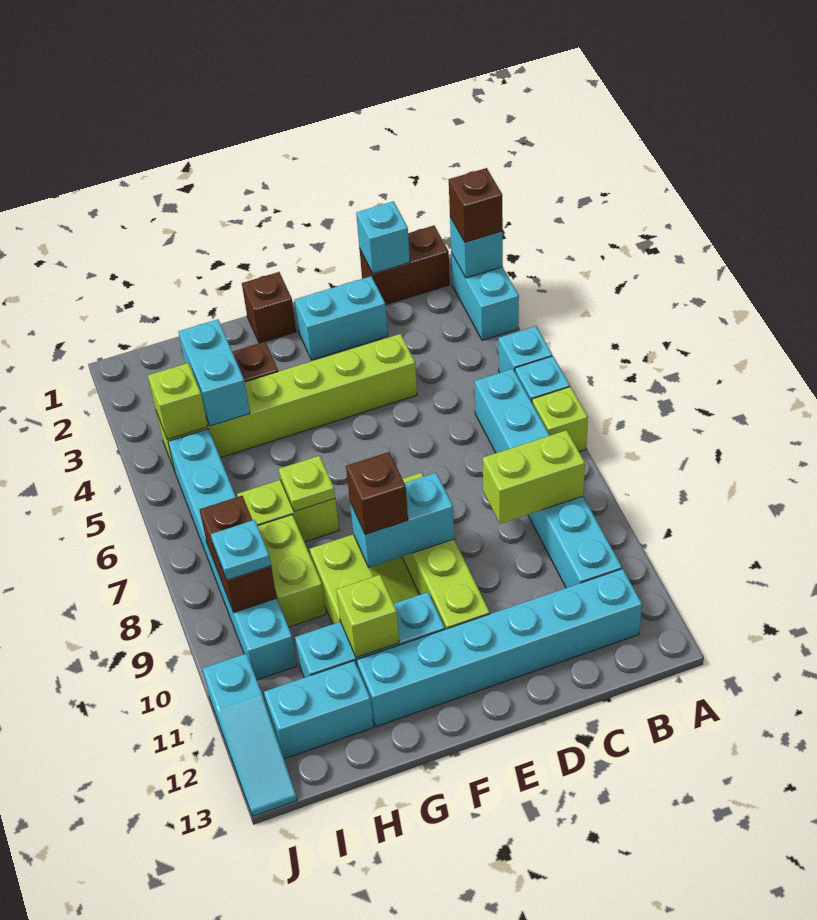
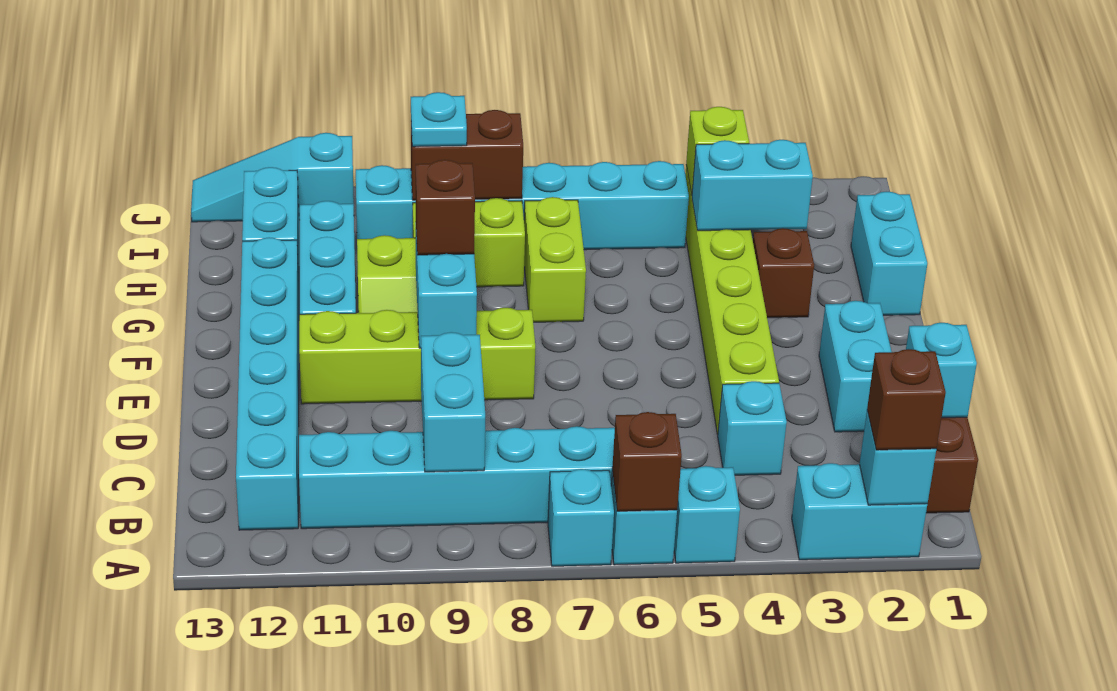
lime 1x1 brick [532,387,588,452] -> cyan 1x1 brick [548,469,614,566]
lime 1x2 brick [483,430,585,524] -> cyan 1x2 brick [421,332,485,472]
none -> cyan 1x1 brick [718,381,787,475]
brown 1x1 brick [242,272,296,343] -> brown 1x1 brick moved to [612,412,682,511]
none -> cyan 1x2 brick [851,192,927,315]
lime 1x1 plate [279,456,335,512] -> none
lime 1x1 brick [336,575,399,658] -> none

